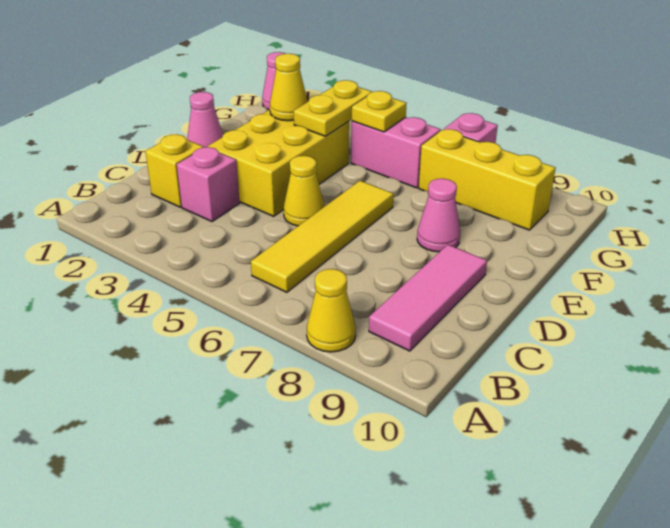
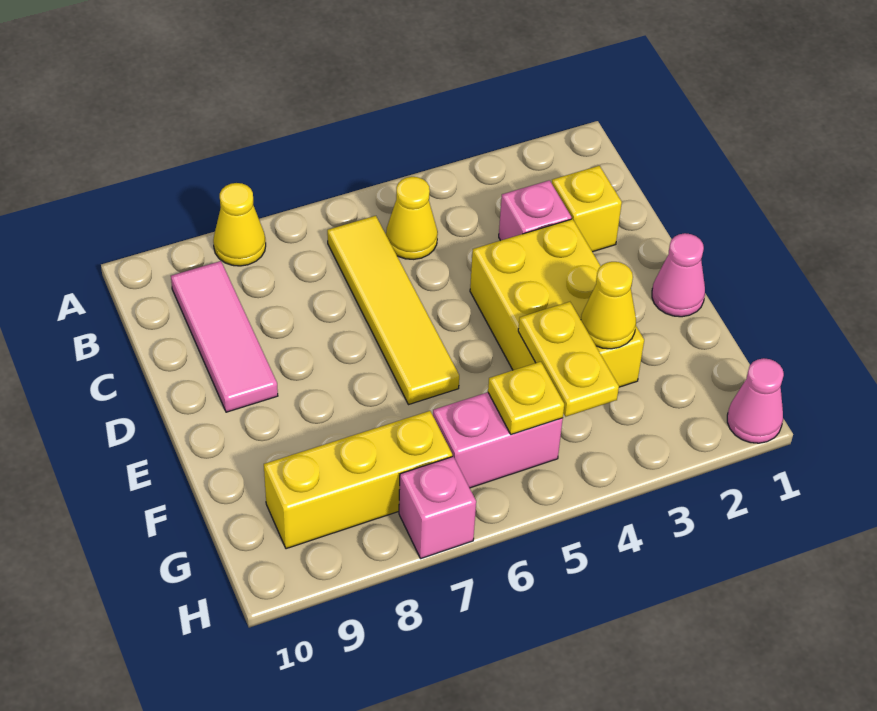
yellow 1x1 cone [284,156,325,226] -> yellow 1x1 cone moved to [386,177,438,259]
pink 1x1 cone [417,179,460,252] -> none

